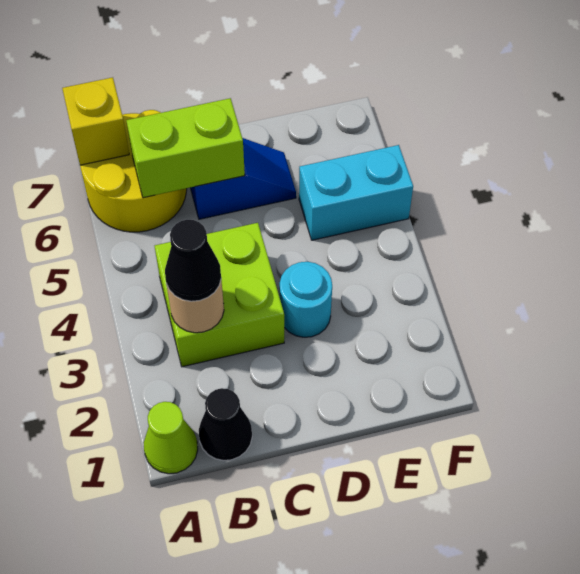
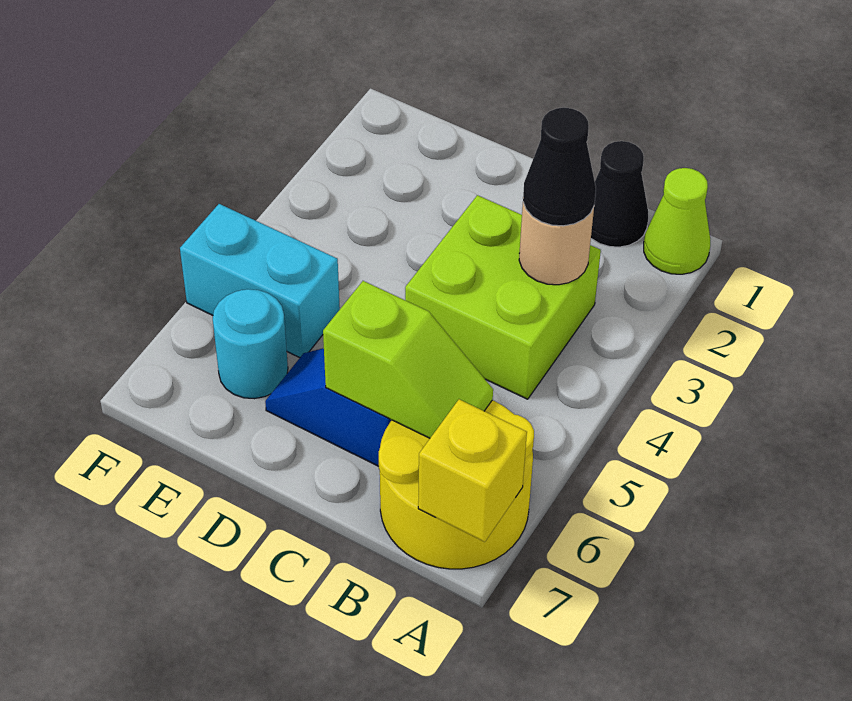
lime 1x2 brick [126,98,245,198] -> lime 1x2 slope [323,281,493,438]
cyan 1x1 round brick [280,262,332,337] -> cyan 1x1 round brick moved to [213,289,288,399]

